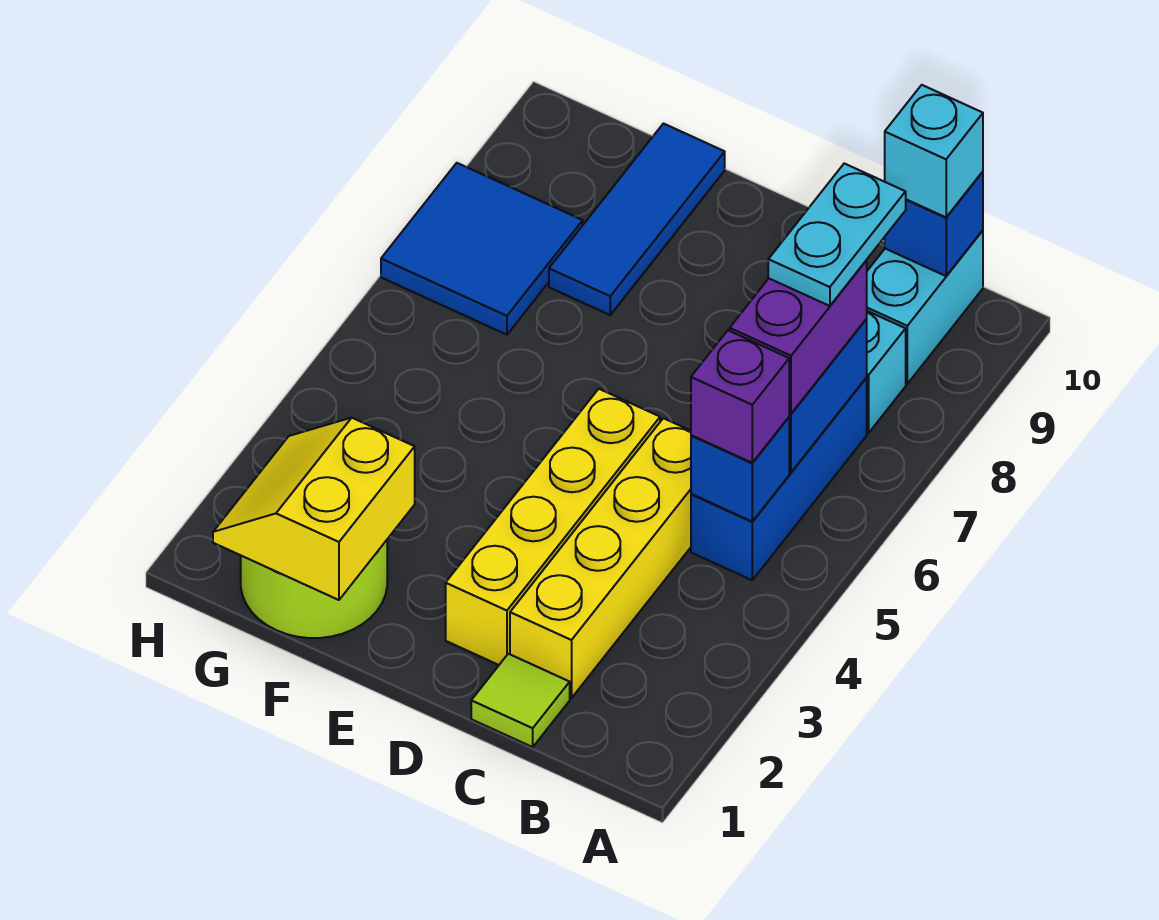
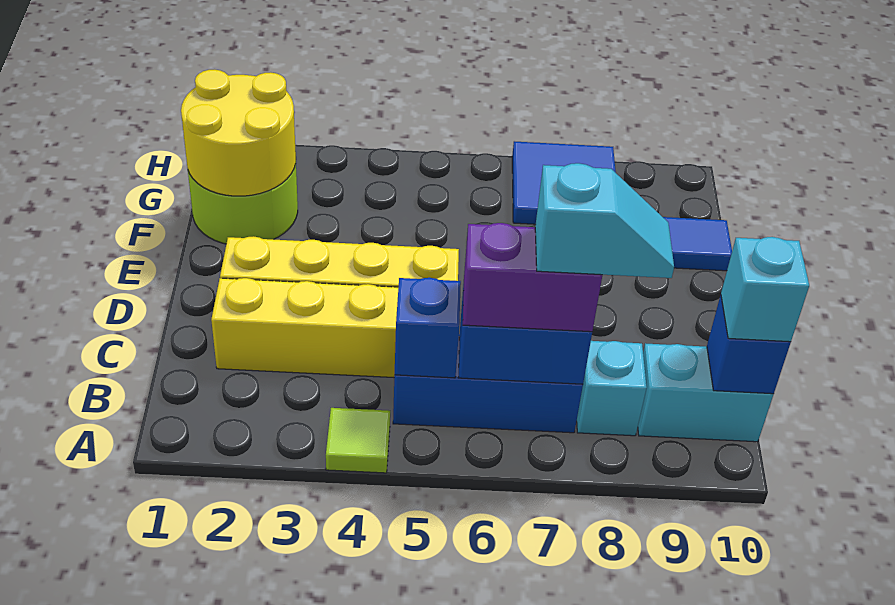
purple 1x1 brick [691,330,789,463] -> none
cyan 1x2 plate [768,164,906,306] -> cyan 1x2 slope [535,163,674,278]
lime 1x1 tile [471,654,570,747] -> lime 1x1 tile moved to [326,408,390,473]
yellow 2x2 slope [213,418,415,600] -> yellow 2x2 round brick [181,70,296,196]

